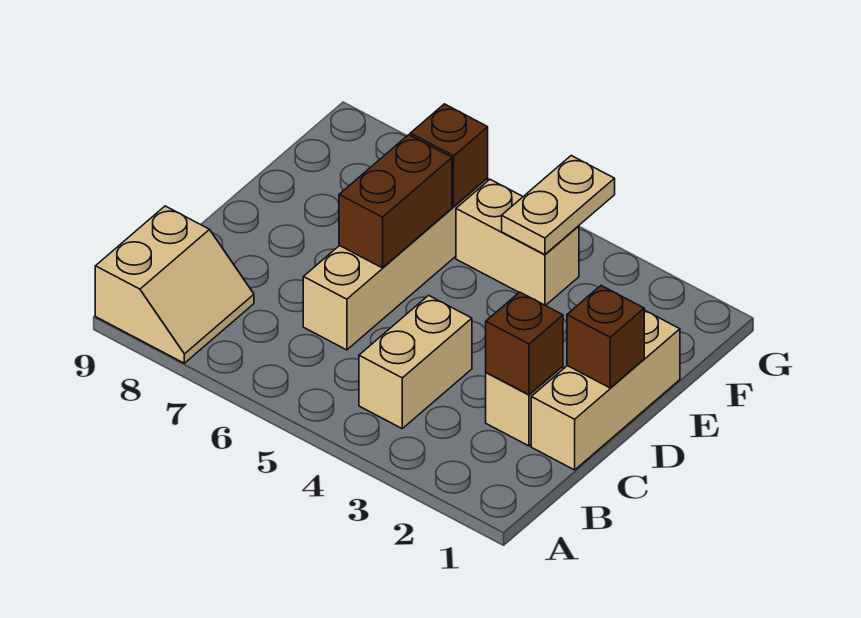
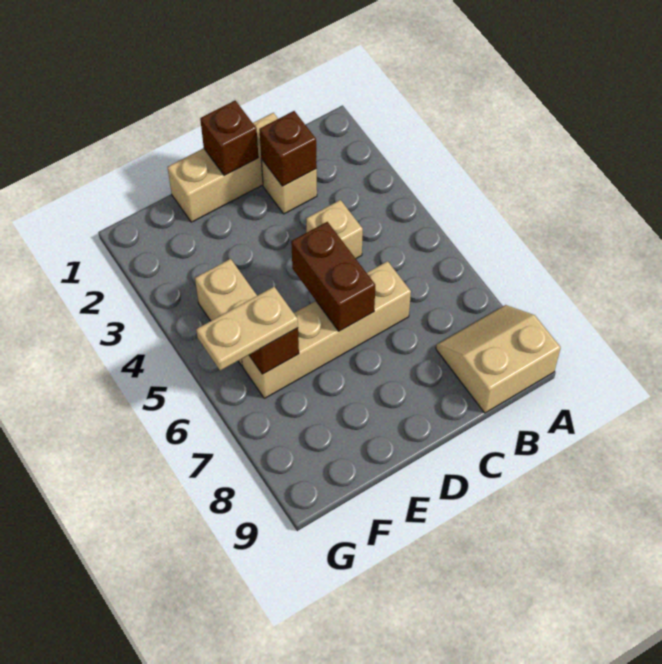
tan 1x2 brick [359,295,472,428] -> tan 1x1 brick [306,200,363,258]
brown 1x2 brick [339,135,452,268] -> brown 1x2 brick turned to [291,222,375,331]
tan 1x2 plate [502,156,615,255] -> tan 1x2 plate moved to [196,287,298,371]

